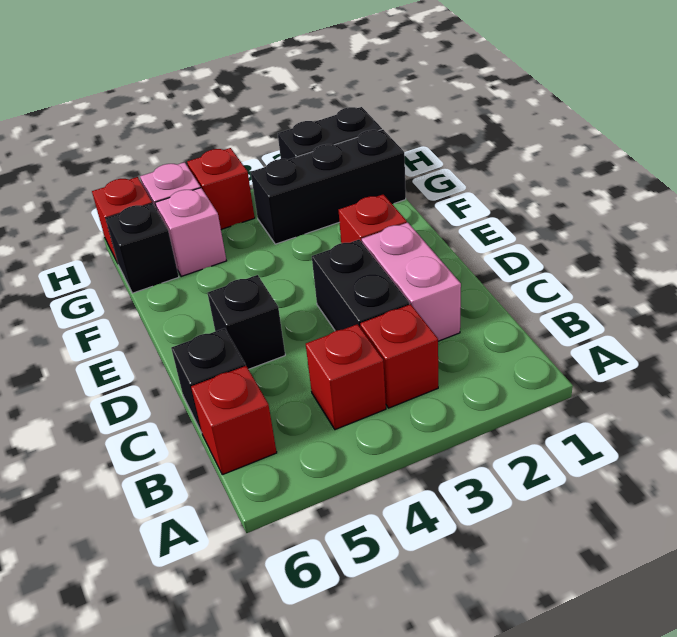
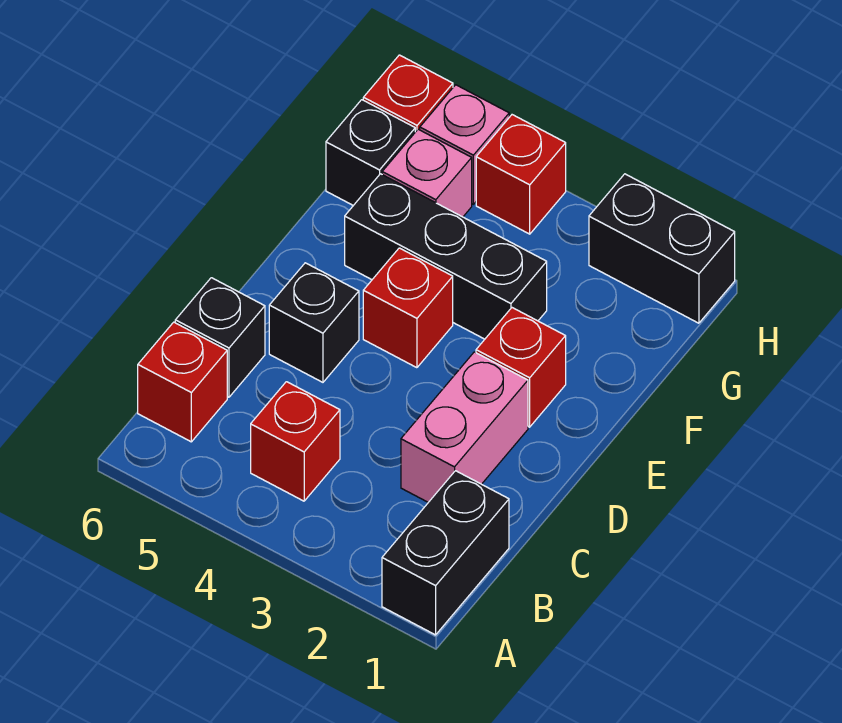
red 1x1 brick [360,304,438,408] -> red 1x1 brick moved to [363,248,453,368]
black 1x2 brick [312,240,409,331] -> black 1x2 brick moved to [382,471,509,635]
black 1x3 brick [251,129,406,244] -> black 1x3 brick moved to [345,174,547,339]

